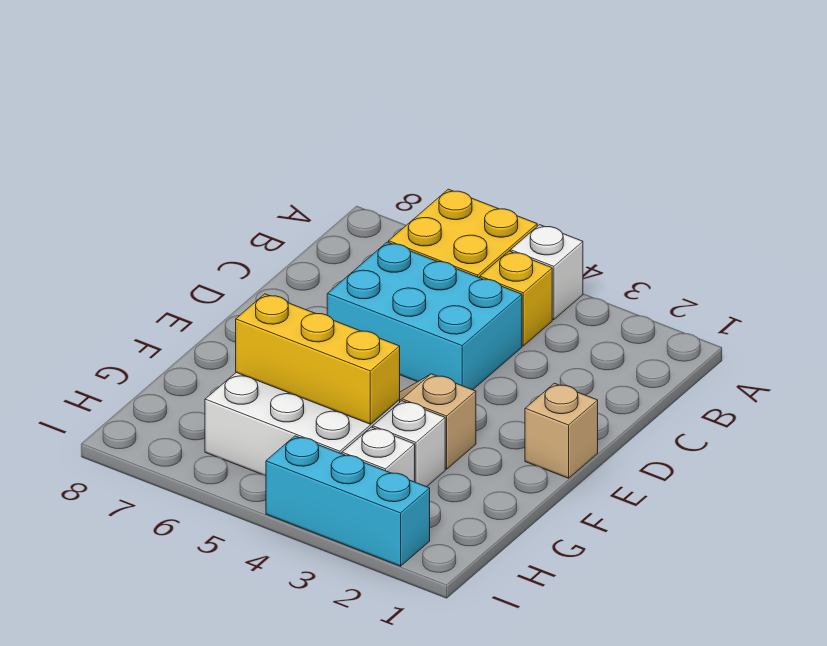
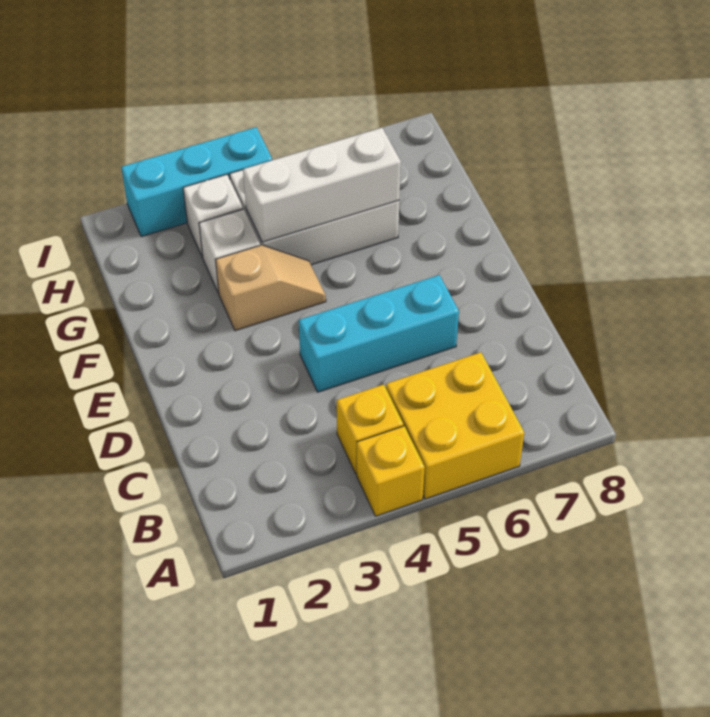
white 1x1 brick [510,225,583,320] -> yellow 1x1 brick [357,426,425,516]
cyan 2x3 brick [327,242,522,390] -> cyan 1x3 brick [299,275,459,392]
tan 1x1 brick [525,383,598,478] -> none
yellow 1x3 brick [236,294,400,424] -> white 1x3 brick [243,128,401,242]

